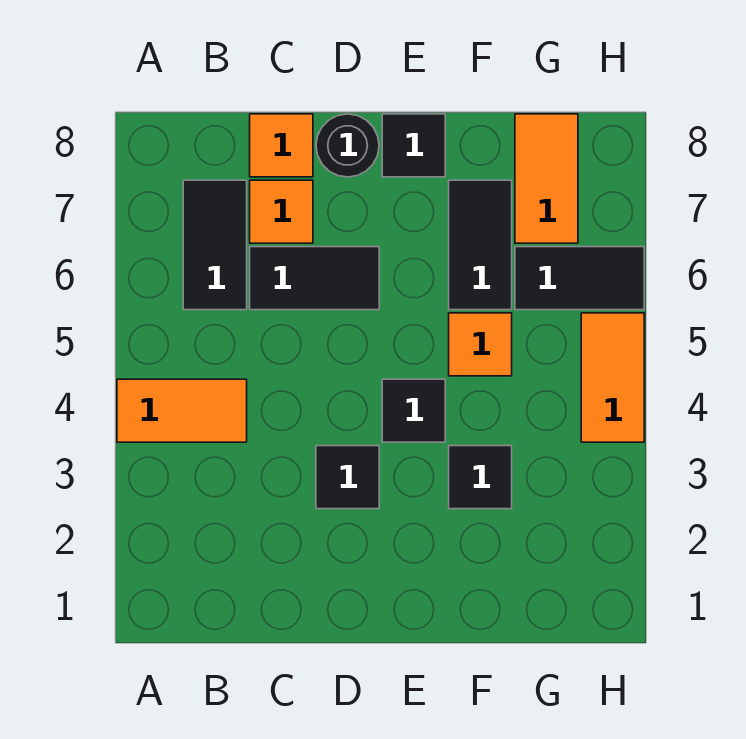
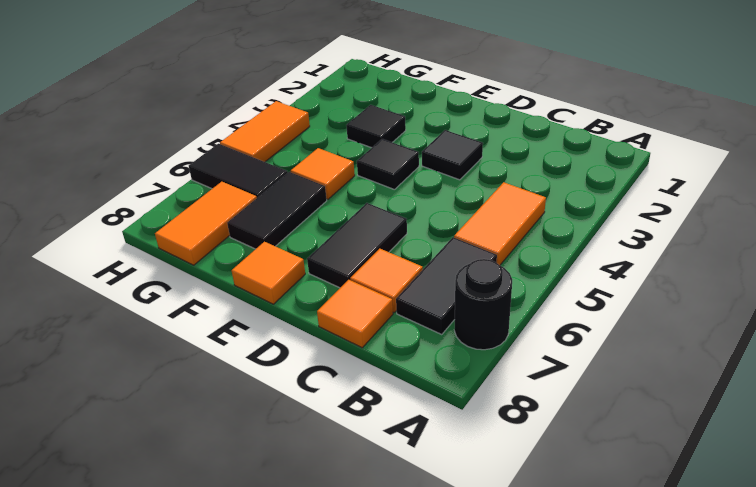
orange 1x2 tile [117,379,247,442] -> orange 1x2 tile turned to [454,182,546,265]
black 1x2 tile [250,247,379,310] -> black 1x2 tile turned to [307,203,407,288]
black 1x1 round brick [316,114,379,177] -> black 1x1 round brick moved to [454,259,512,350]
black 1x1 tile [382,114,445,177] -> orange 1x1 tile [232,242,305,304]

